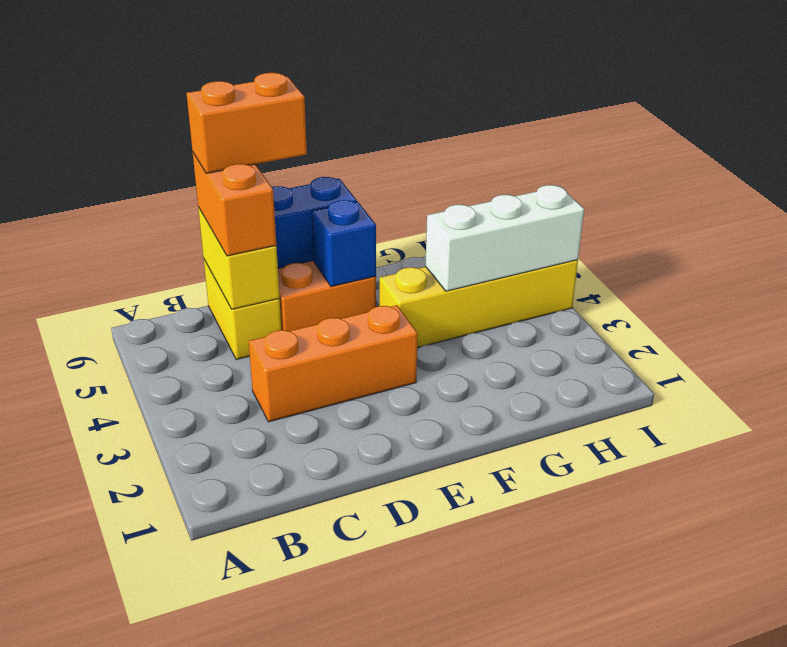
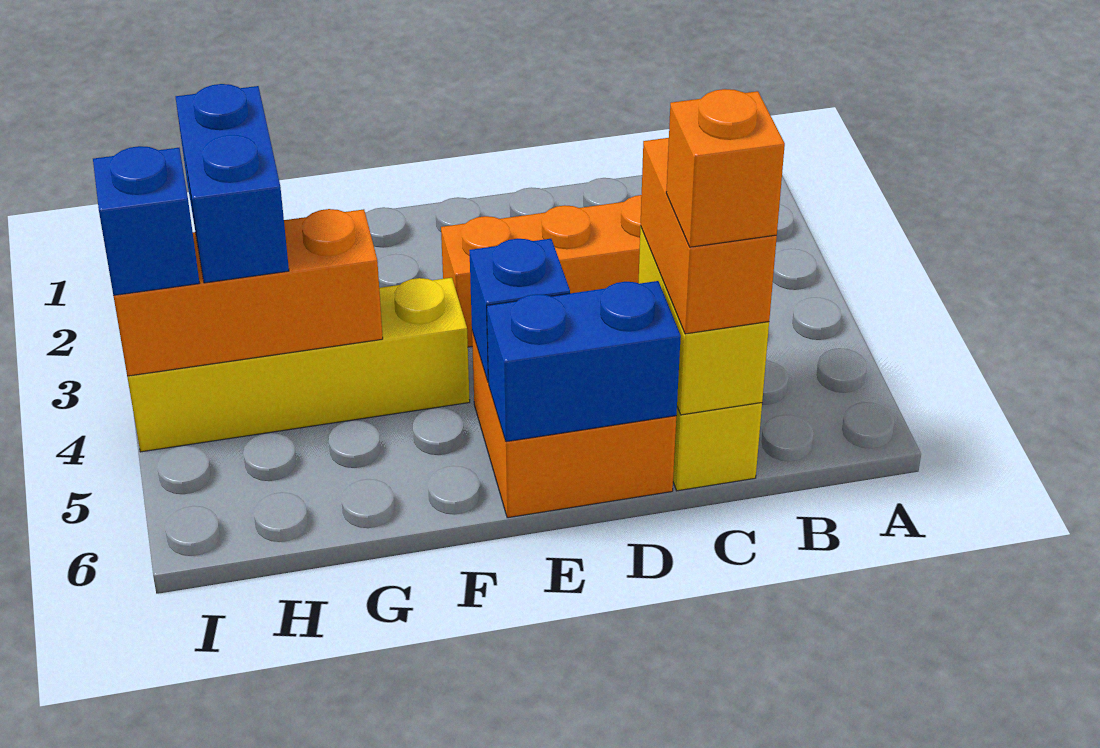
orange 1x2 brick [186,73,307,173] -> orange 1x1 brick [666,89,785,247]
white 1x3 brick [425,185,584,291] -> orange 1x3 brick [114,209,383,376]
none -> blue 1x2 brick [176,84,289,283]
none -> blue 1x1 brick [93,146,199,296]

